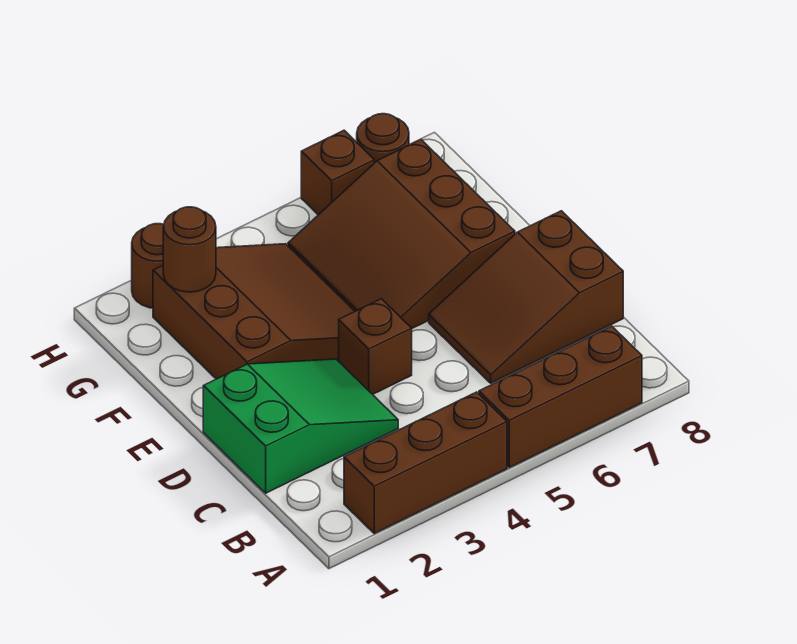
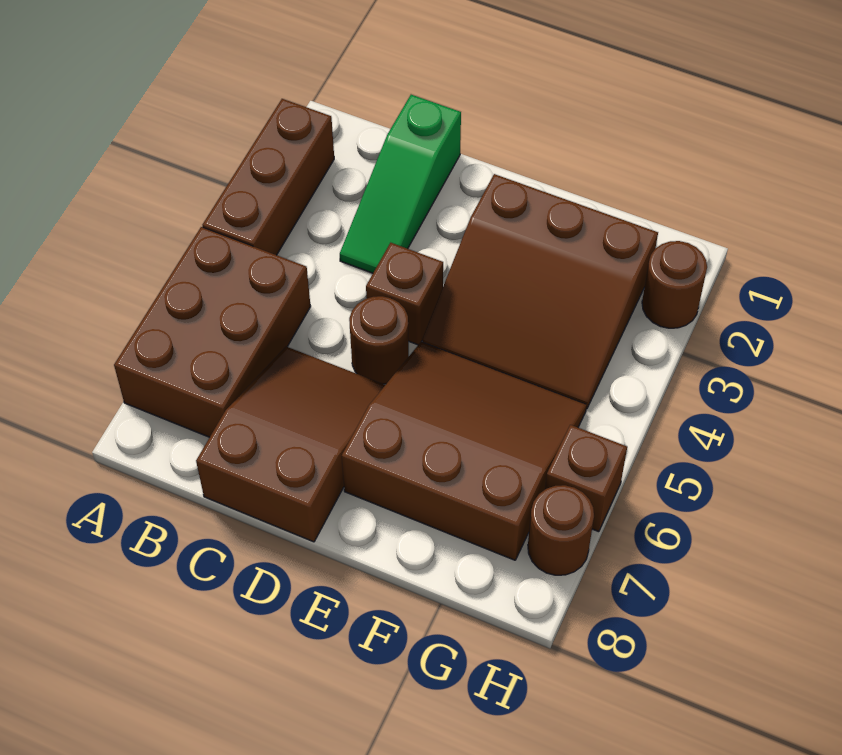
brown 1x3 brick [479,326,642,467] -> brown 2x3 brick [114,227,311,437]
green 2x3 slope [203,359,398,493] -> green 1x3 slope [340,95,461,273]
brown 1x1 round brick [163,207,216,292] -> brown 1x1 round brick moved to [349,296,409,384]

